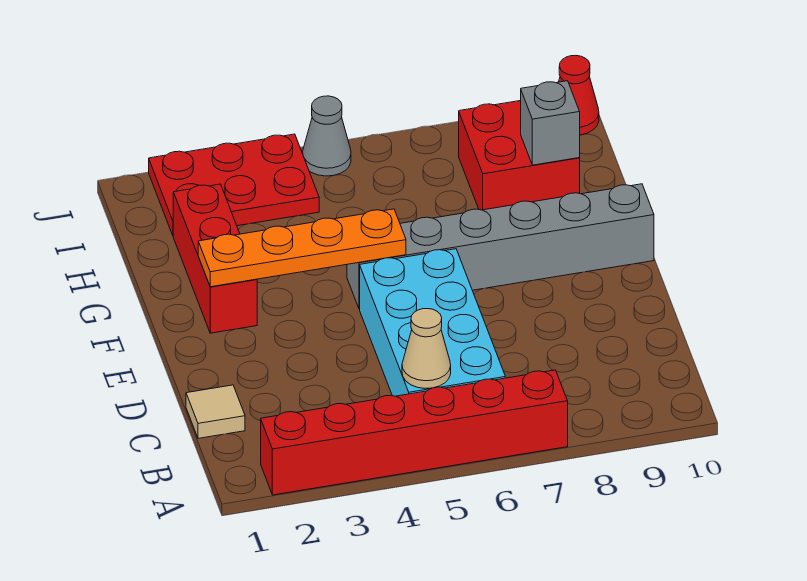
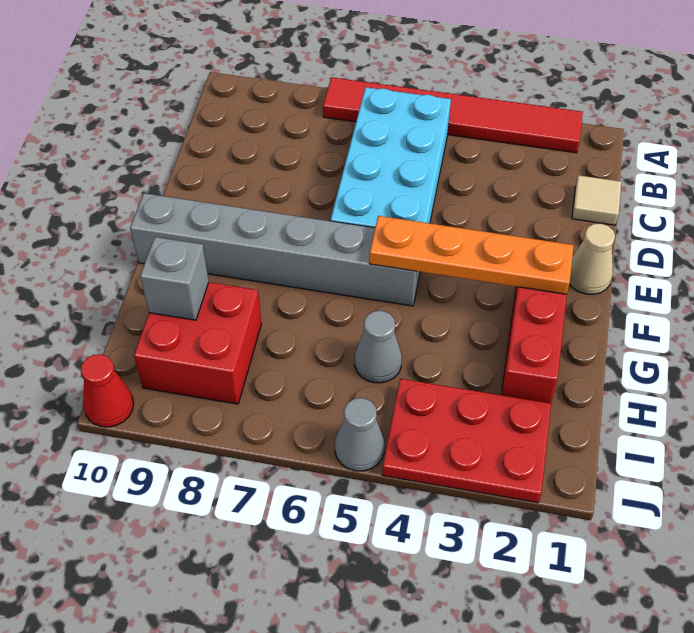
red 1x6 brick [261,370,568,495] -> red 1x6 tile [323,77,583,153]
tan 1x1 cone [402,309,451,388] -> tan 1x1 cone moved to [570,223,615,294]
none -> grey 1x1 cone [355,311,402,383]

